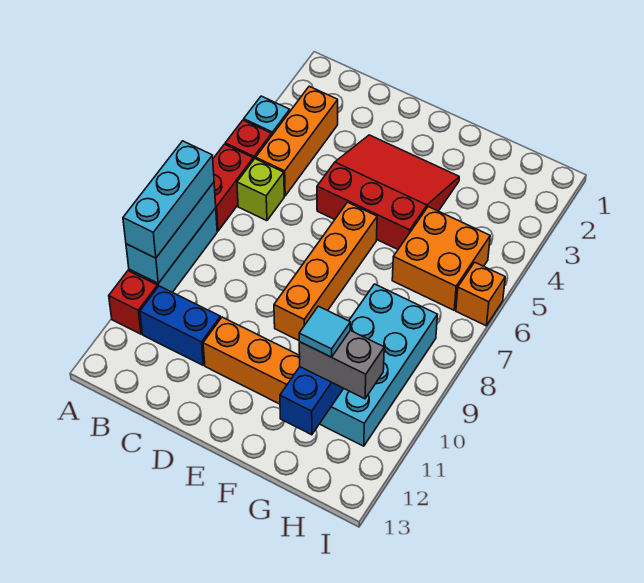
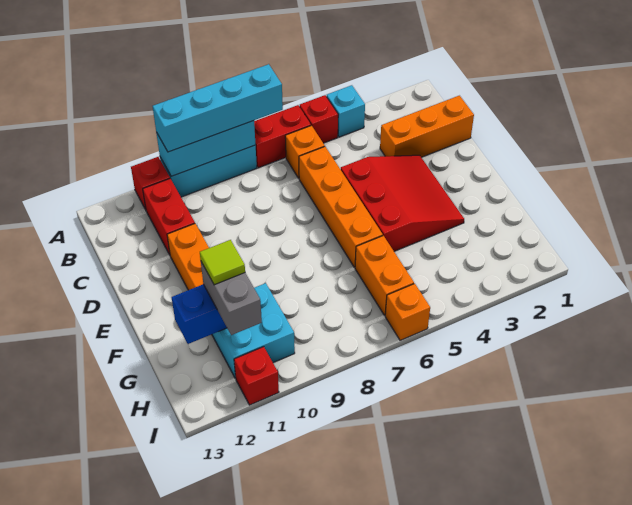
cyan 1x3 brick [123,141,214,258] -> cyan 1x4 brick [153,64,283,152]
orange 1x3 brick [256,86,338,196] -> orange 1x3 brick moved to [380,96,474,157]
lime 1x1 brick [237,159,284,221] -> orange 1x1 brick [285,126,325,178]
blue 1x2 brick [140,286,221,365] -> red 1x2 brick [143,179,195,255]
orange 1x4 brick [274,202,377,340] -> orange 1x4 brick turned to [299,147,383,268]
orange 2x2 brick [392,207,490,310] -> orange 1x2 brick [355,236,414,315]
cyan 2x4 brick [320,284,437,446] -> cyan 2x2 brick [212,283,295,378]
cyan 1x1 tile [299,306,350,357] -> lime 1x1 tile [200,240,245,285]
none -> red 1x1 brick [234,347,279,405]

